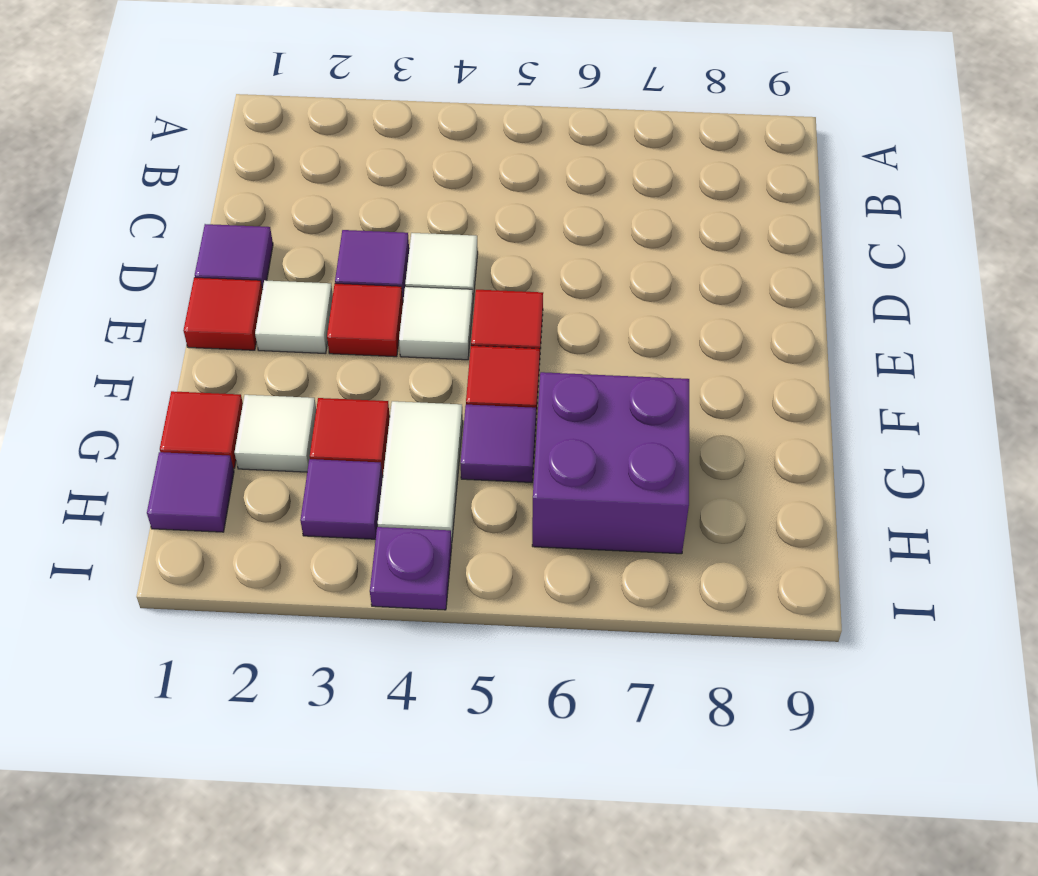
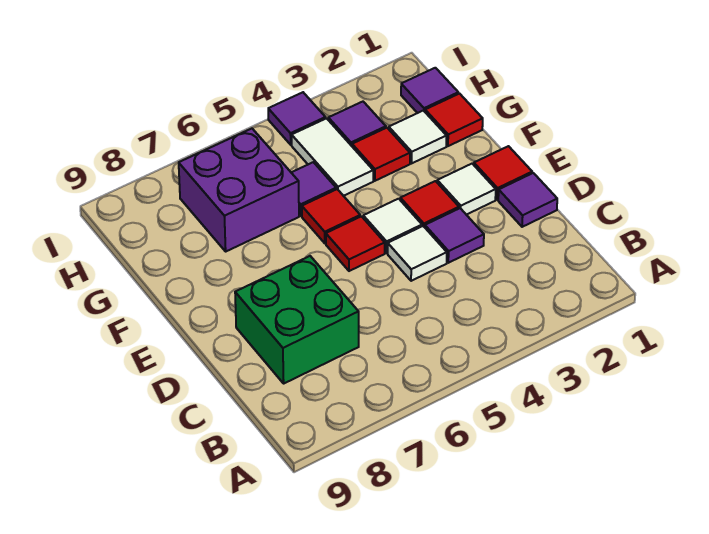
none -> green 2x2 brick [235,256,359,383]
purple 1x1 plate [370,527,452,610] -> purple 1x1 tile [268,92,326,145]

